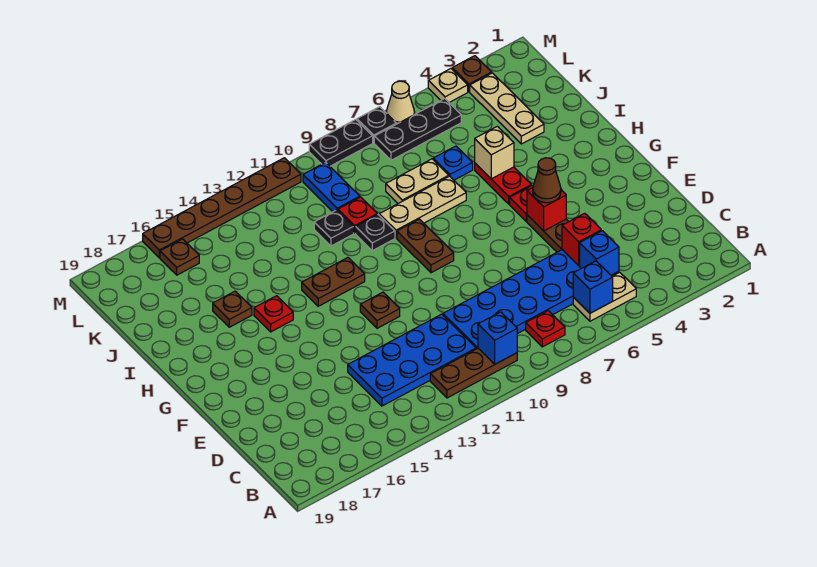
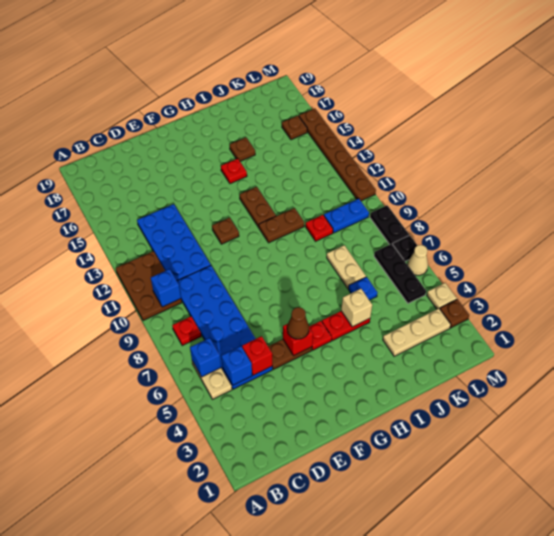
brown 1x3 plate [430,348,517,398] -> brown 2x3 plate [116,251,182,321]
brown 1x2 plate [397,219,454,273] -> brown 1x2 plate moved to [259,208,304,243]
tan 1x3 plate [379,176,466,238] -> none
black 1x1 plate [356,215,395,251] -> none
black 1x1 plate [314,210,354,246] -> none

